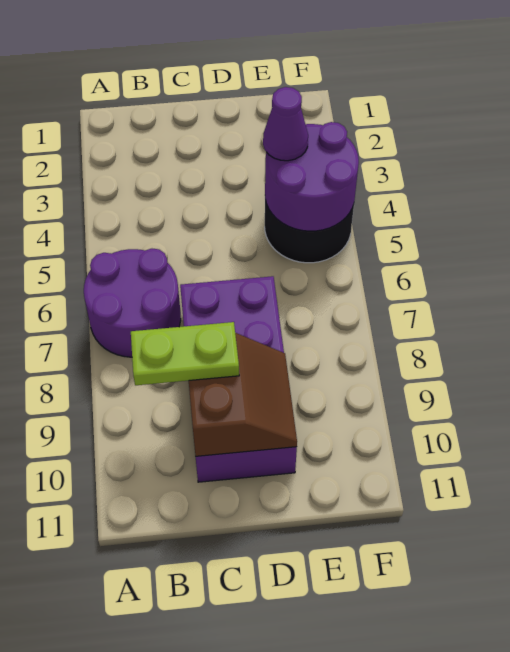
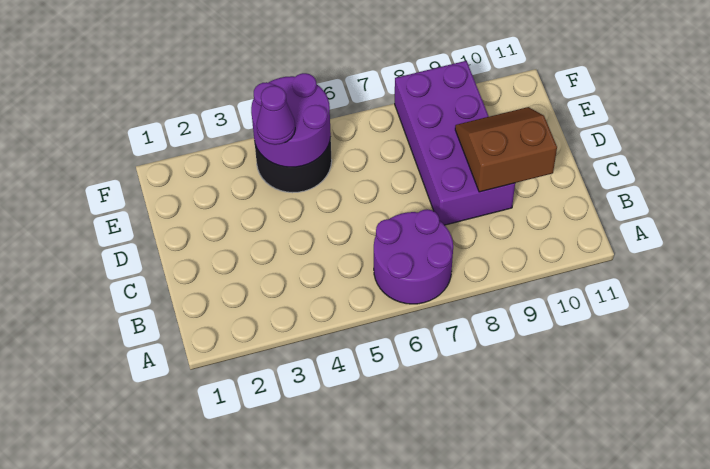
lime 1x2 plate [131,322,239,385] -> none
purple 2x4 brick [180,276,297,482] -> purple 2x4 brick turned to [395,61,515,225]

